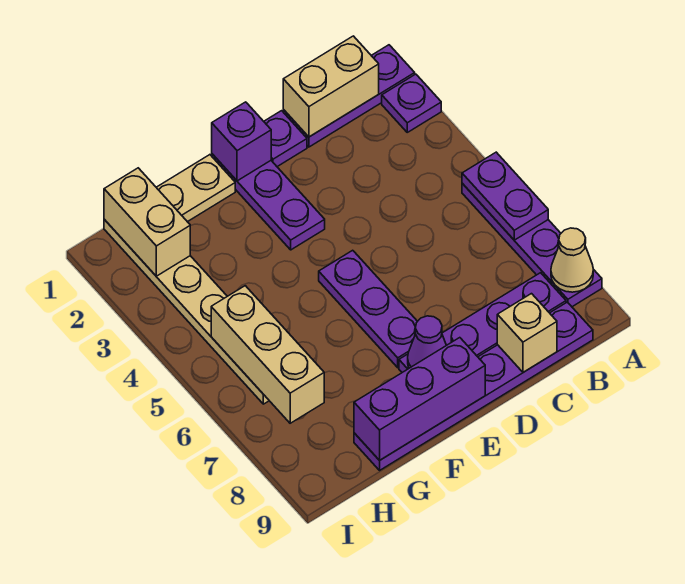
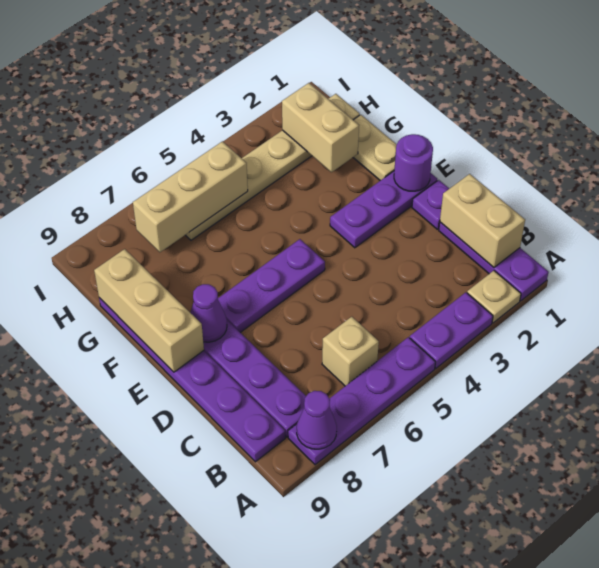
purple 1x1 plate [382,74,441,132] -> tan 1x1 plate [467,271,521,323]
purple 1x2 plate [462,152,548,240] -> purple 1x2 plate moved to [410,292,493,368]
tan 1x1 cone [551,228,593,292] -> purple 1x1 cone [297,391,337,449]
tan 1x1 brick [497,294,557,372] -> tan 1x1 brick moved to [322,317,379,386]
purple 1x1 brick [212,102,271,181] -> purple 1x1 round brick [394,134,433,191]
purple 1x3 brick [354,338,485,460] -> tan 1x3 brick [94,249,204,372]
tan 1x2 brick [104,168,190,276] -> tan 1x2 brick turned to [282,83,359,172]

